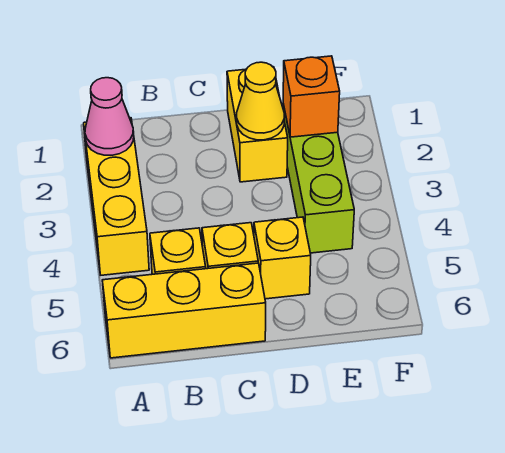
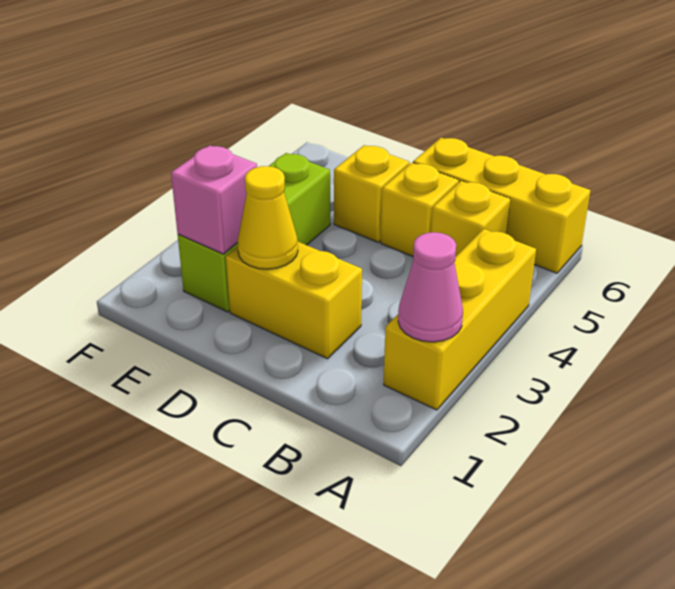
yellow 1x2 brick [227,69,288,182] -> yellow 1x2 brick turned to [226,242,362,359]
orange 1x1 brick [283,56,340,137] -> pink 1x1 brick [171,145,257,254]

